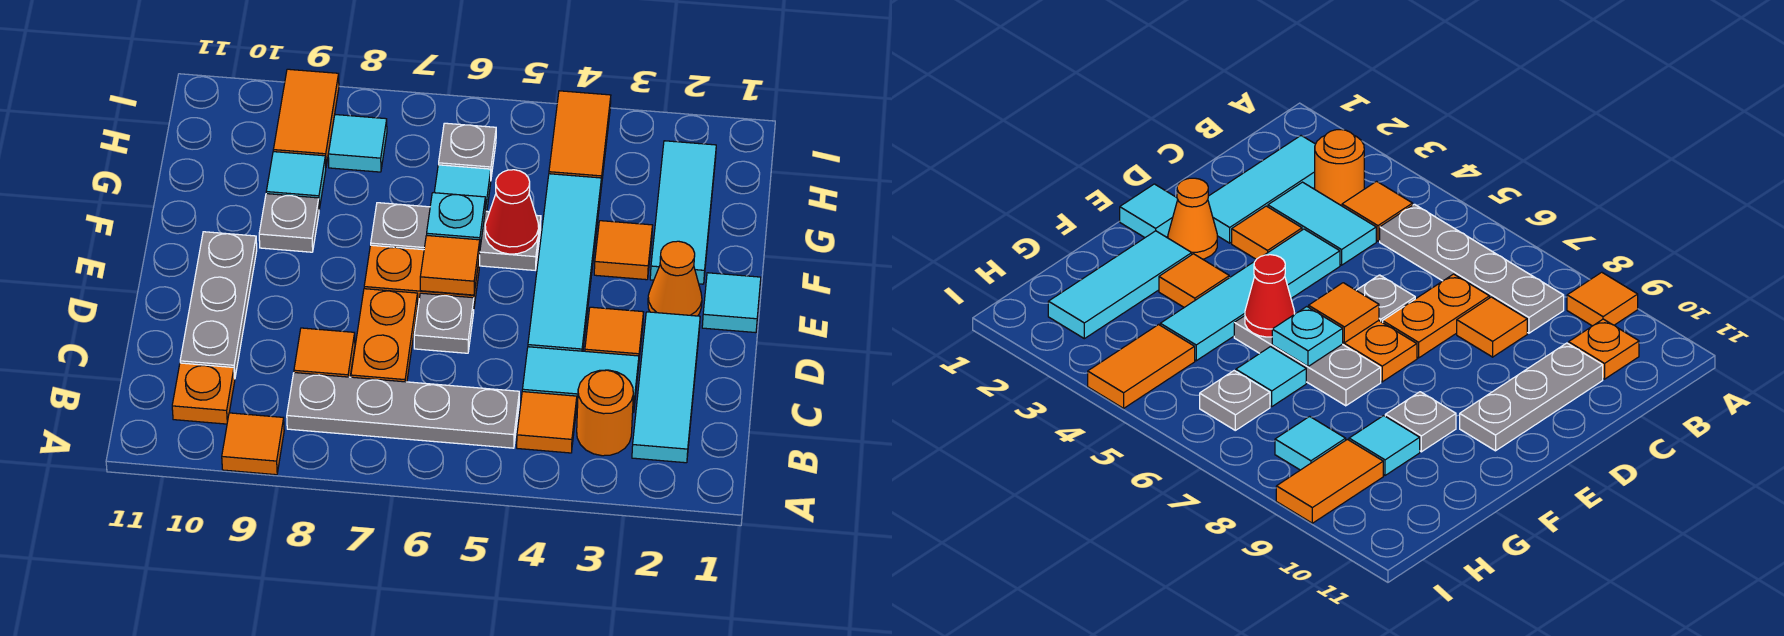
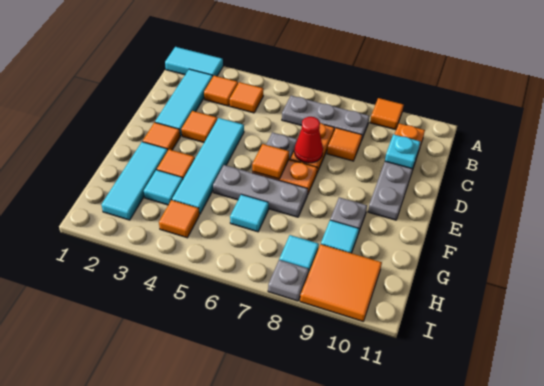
orange 1x1 round brick [577,370,633,456] -> orange 1x1 tile [204,76,238,106]
grey 1x4 plate [287,373,519,448] -> grey 1x3 plate [282,96,369,141]
cyan 1x2 tile [522,347,639,412] -> cyan 1x2 tile moved to [165,47,223,76]
cyan 1x1 tile [702,273,761,333] -> cyan 1x1 tile moved to [144,170,183,205]
orange 1x1 cone [648,241,702,316] -> orange 1x1 tile [143,122,180,150]
red 1x1 cone [485,170,539,254] -> red 1x1 cone moved to [295,117,323,163]
cyan 1x1 plate [427,193,485,247] -> cyan 1x1 plate moved to [385,134,420,169]
orange 1x2 tile [549,91,611,187] -> orange 1x1 tile [159,200,199,238]
grey 1x1 plate [439,123,496,177] -> grey 1x1 plate moved to [268,260,309,301]
orange 1x2 tile [273,69,339,166] -> orange 2x2 tile [300,244,382,321]

